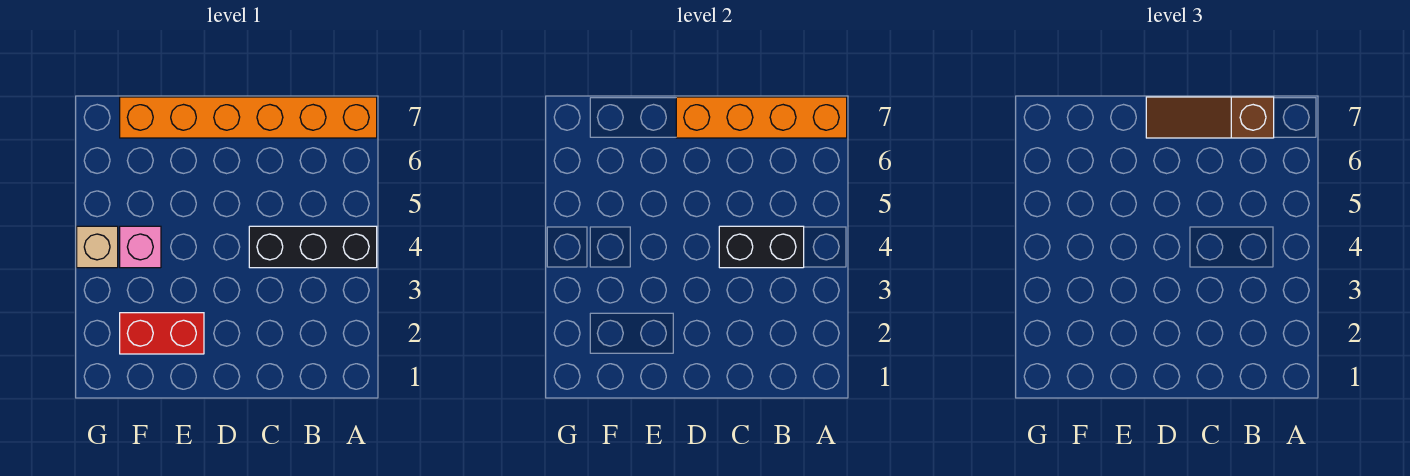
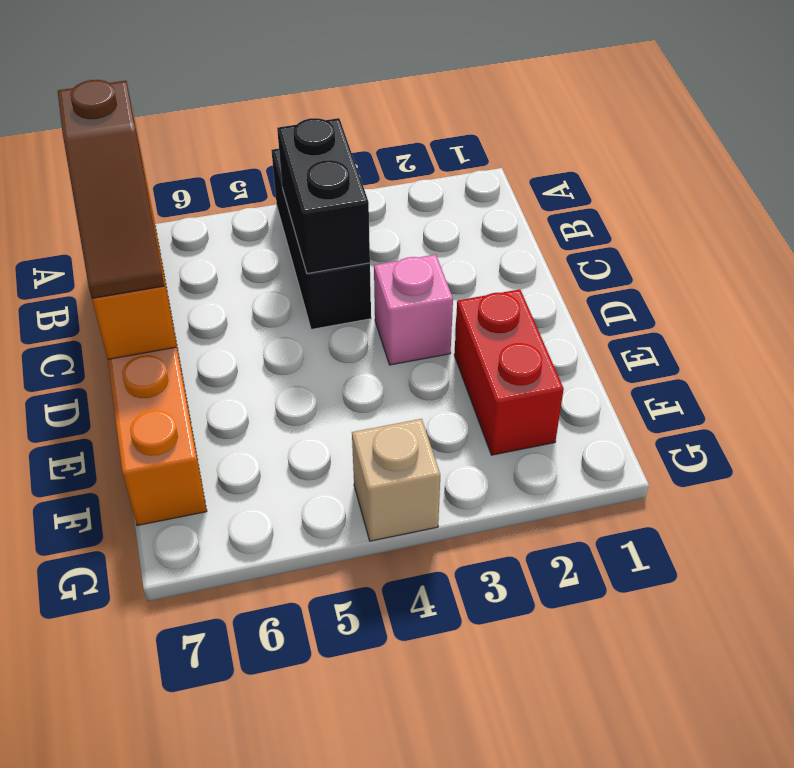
pink 1x1 brick [120,226,161,268] -> pink 1x1 brick moved to [374,255,453,365]

